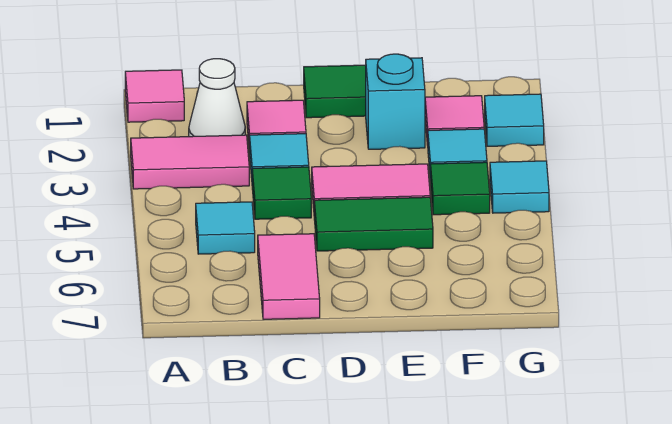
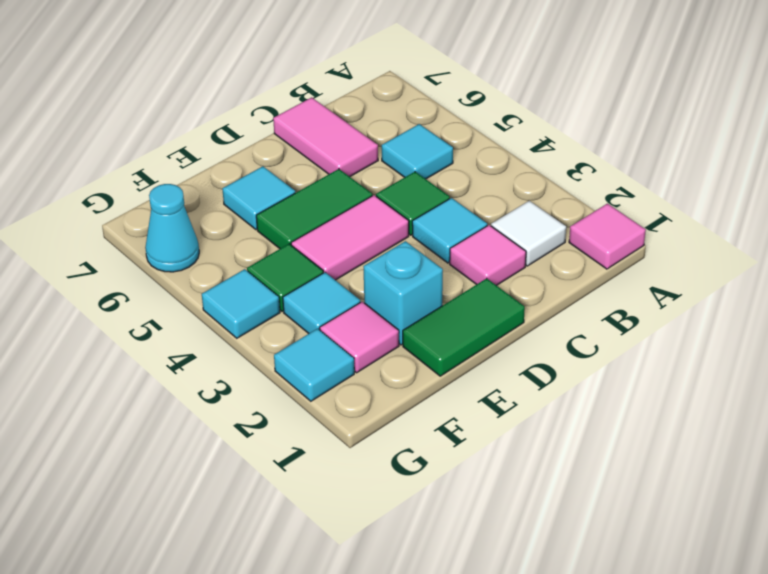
pink 1x2 tile [131,135,249,189] -> none
white 1x1 cone [189,59,245,137] -> white 1x1 tile [491,201,566,266]
none -> cyan 1x1 tile [222,166,295,229]
none -> cyan 1x1 cone [145,184,199,272]

